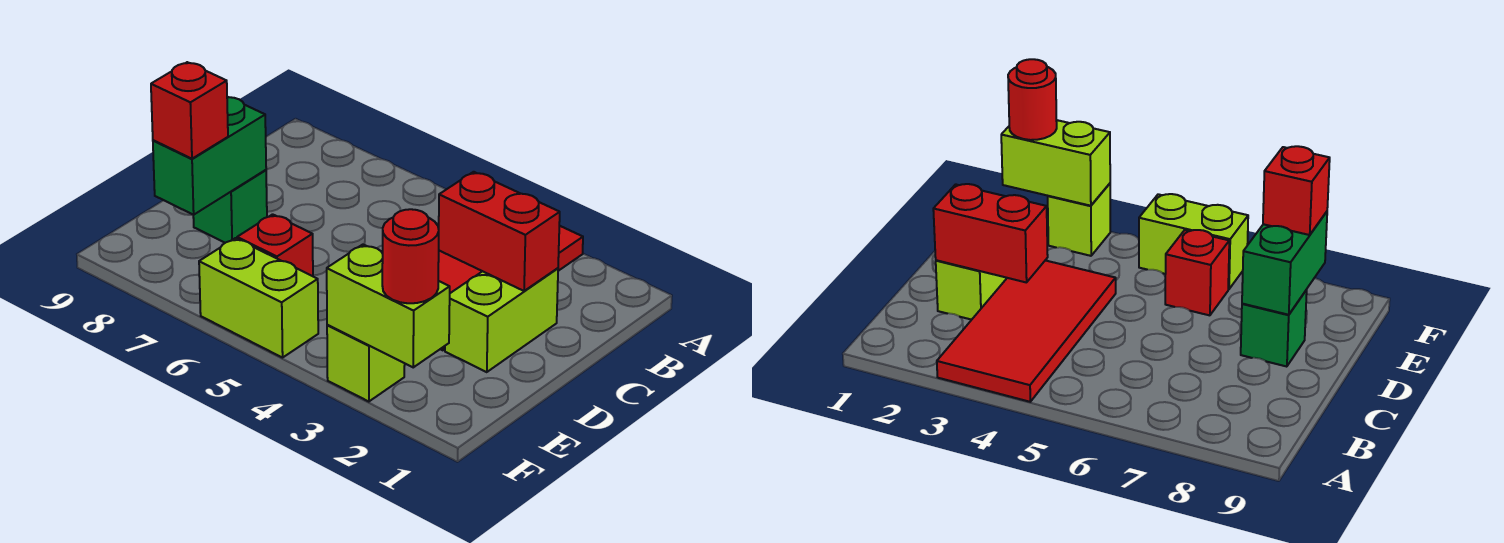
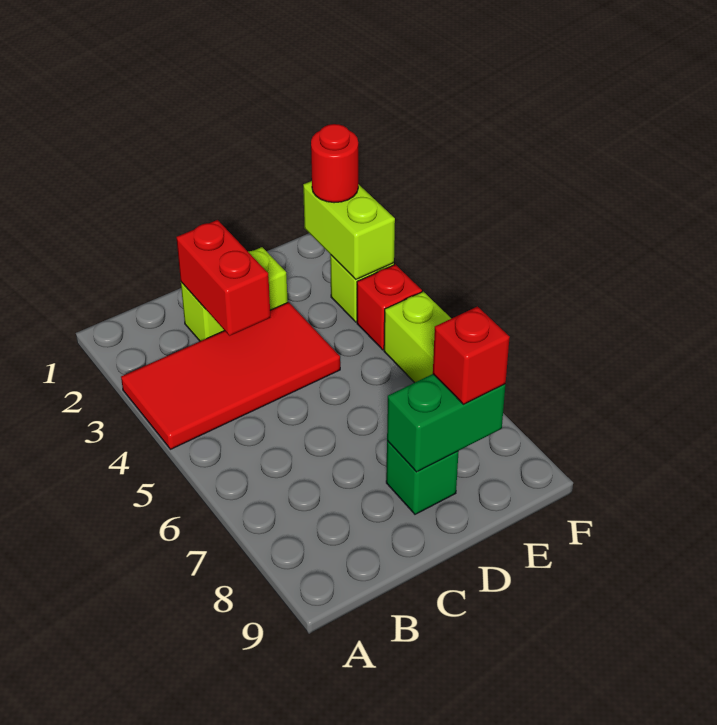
red 1x1 brick [237,214,313,276] -> red 1x1 brick moved to [357,264,422,350]

